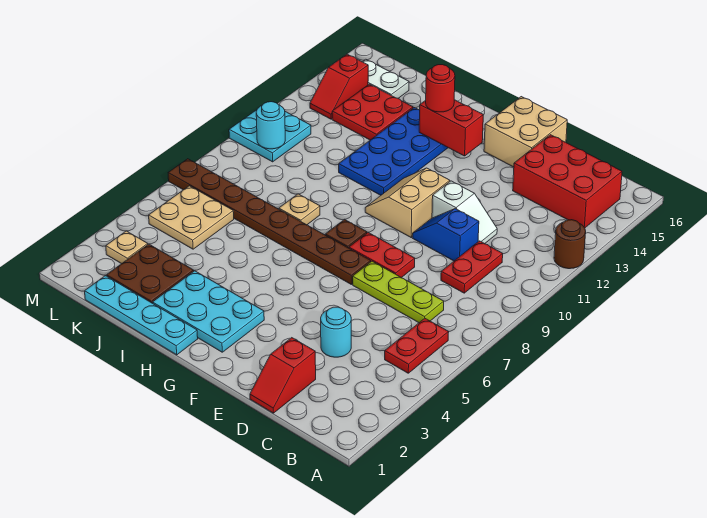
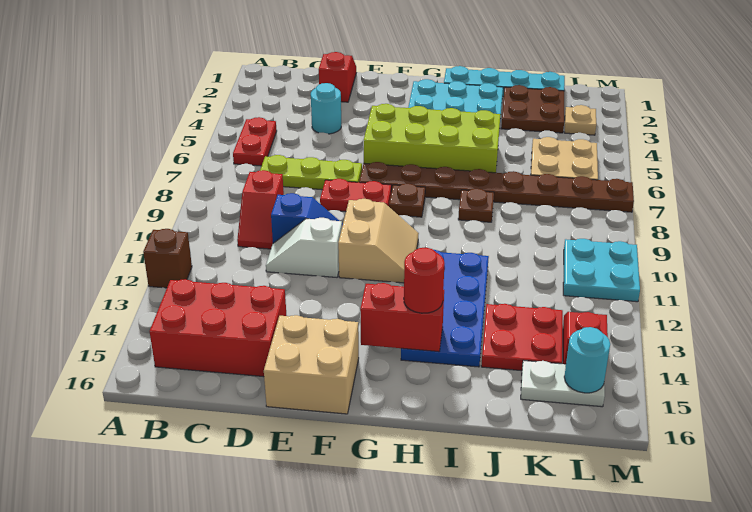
brown 1x1 round brick [554,220,586,269] -> brown 1x1 brick [143,229,192,288]
red 1x2 plate [441,241,503,293] -> red 1x2 slope [237,170,284,249]
none -> lime 2x4 brick [364,104,501,173]
tan 1x1 plate [279,194,320,225] -> brown 1x1 plate [458,189,494,222]
cyan 1x1 round brick [256,102,285,149] -> cyan 1x1 round brick moved to [564,327,610,393]

